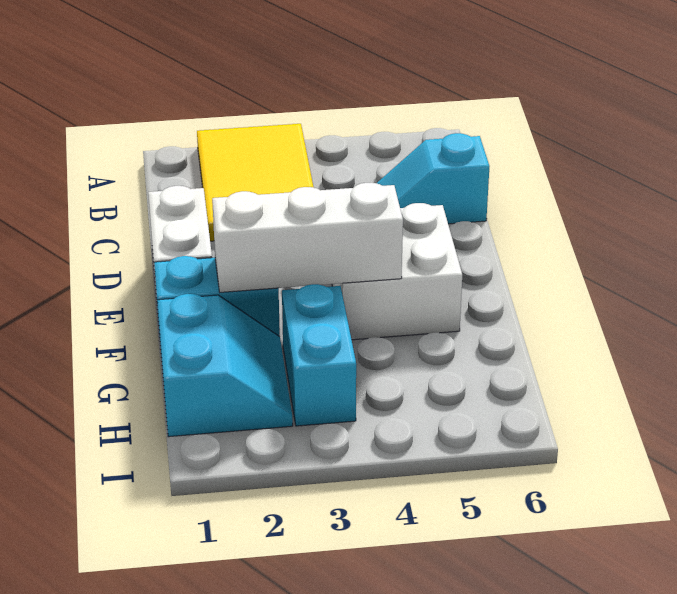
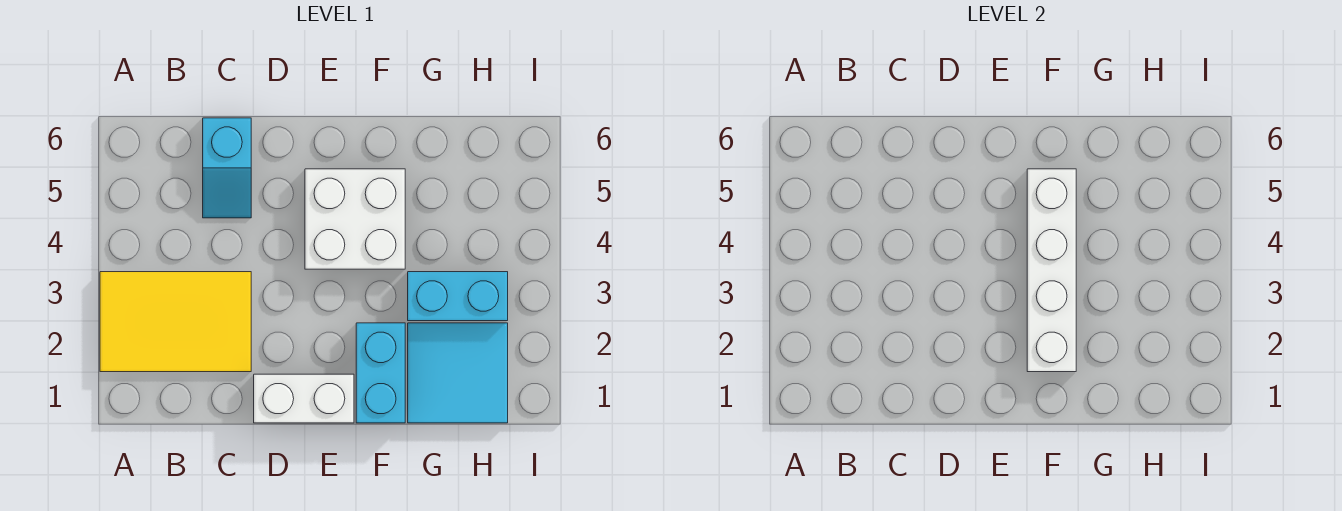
white 1x3 brick [212,183,403,292] -> white 1x4 brick [1027,169,1076,372]
cyan 2x2 slope [157,294,293,437] -> cyan 2x2 tile [408,323,508,423]

